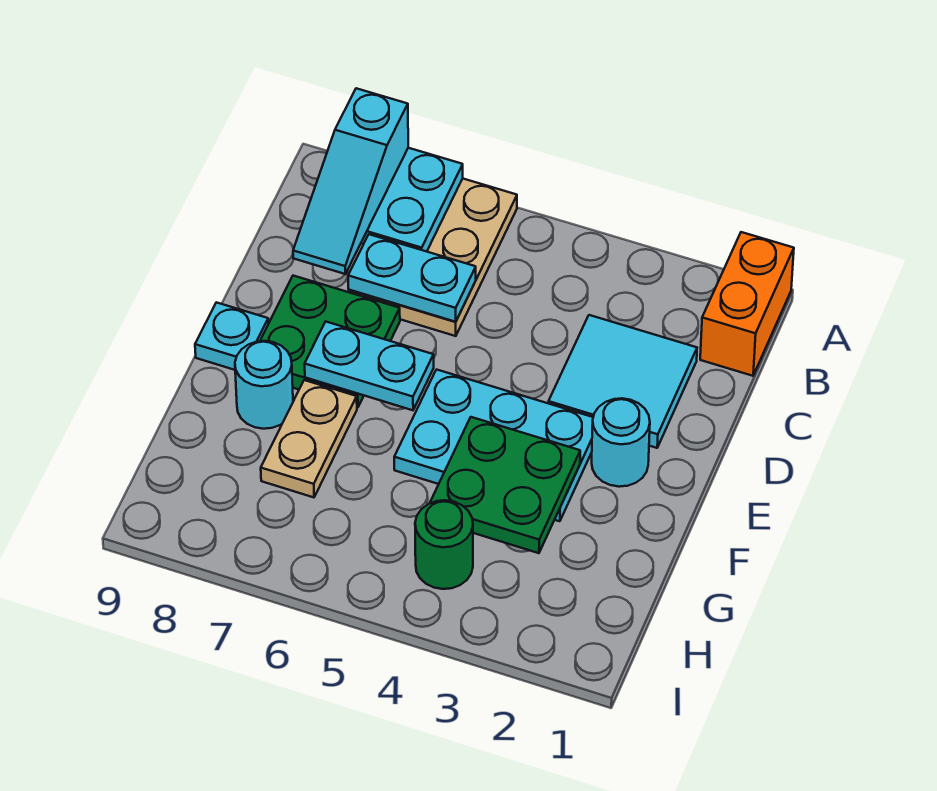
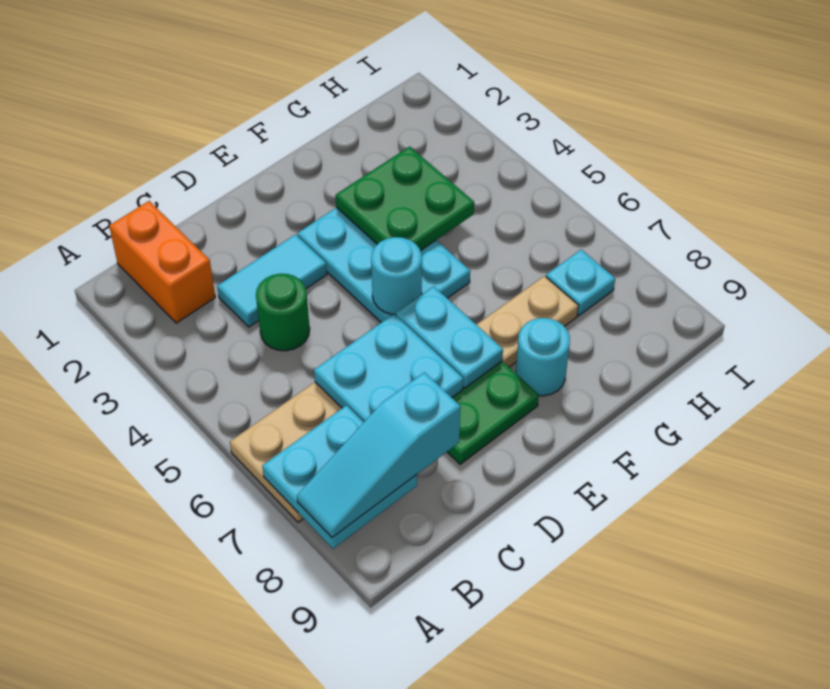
orange 1x2 brick [700,232,794,376] -> orange 1x2 brick turned to [109,201,215,323]
cyan 1x3 slope [293,88,408,274] -> cyan 1x3 slope turned to [297,372,461,538]
cyan 2x2 tile [548,315,697,448] -> cyan 1x2 tile [217,235,327,327]
cyan 1x2 plate [348,234,476,322] -> cyan 2x2 plate [314,314,463,422]
cyan 1x1 round brick [592,398,650,487] -> cyan 1x1 round brick moved to [371,237,422,315]
cyan 1x1 plate [195,302,269,370] -> cyan 1x1 plate moved to [546,250,615,316]
green 1x1 round brick [415,500,473,589] -> green 1x1 round brick moved to [256,274,310,351]

